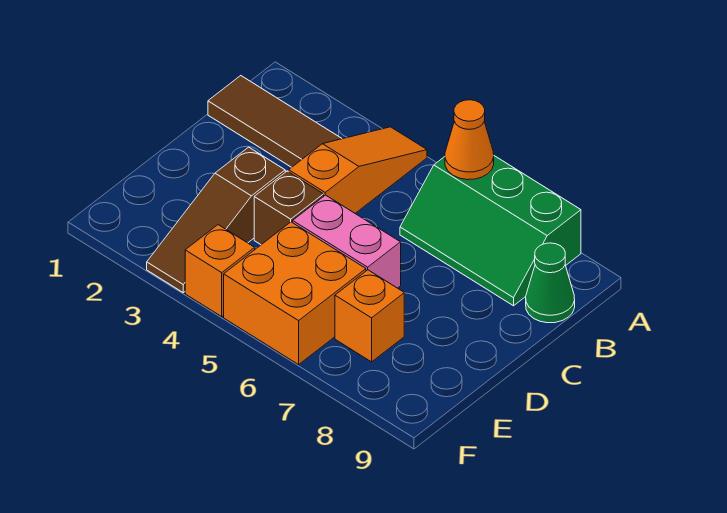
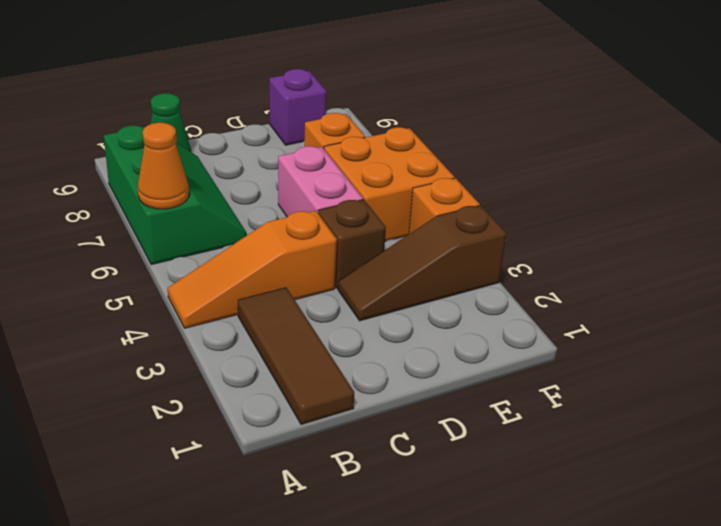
brown 1x3 slope [147,147,285,293] -> brown 1x3 slope turned to [338,205,506,321]
none -> purple 1x1 brick [269,69,326,145]

